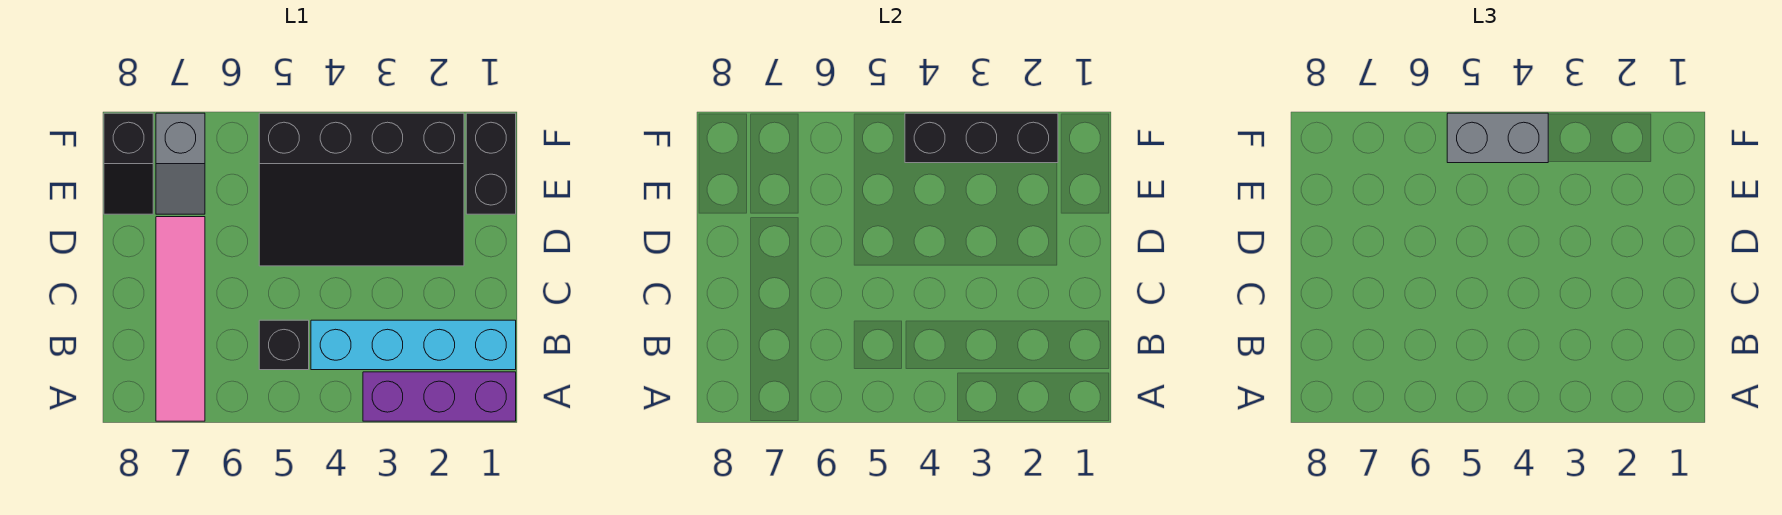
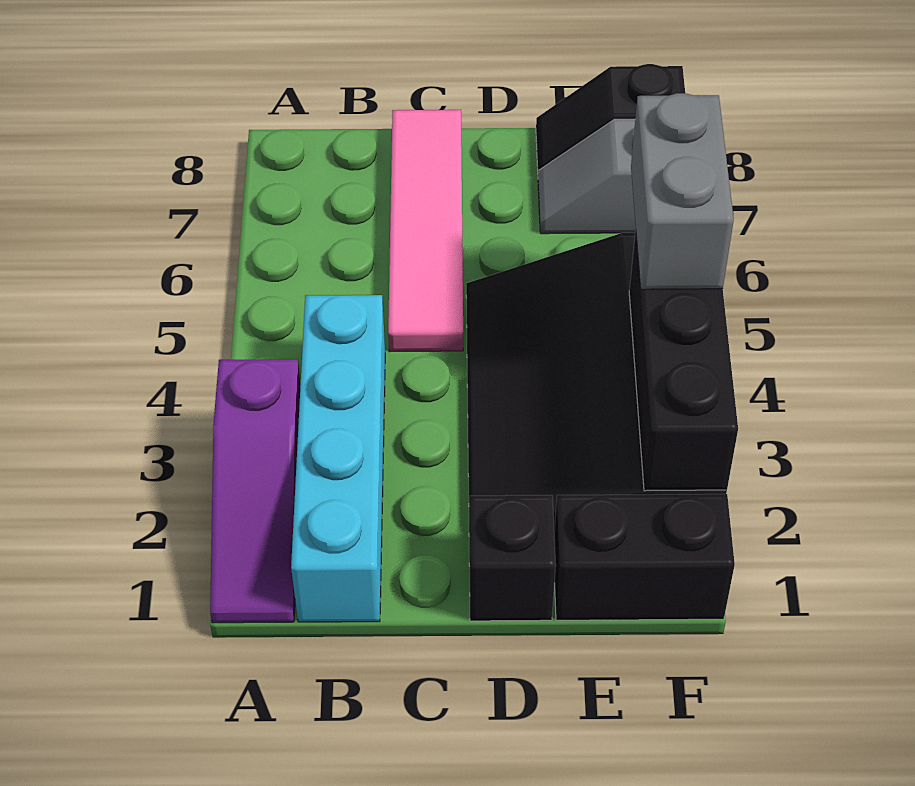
purple 1x3 brick [363,372,516,421] -> purple 1x3 slope [210,359,301,623]
pink 1x4 tile [156,217,205,421] -> pink 1x4 tile turned to [388,110,463,352]
black 1x1 brick [259,320,309,370] -> black 1x1 brick moved to [469,495,556,621]

